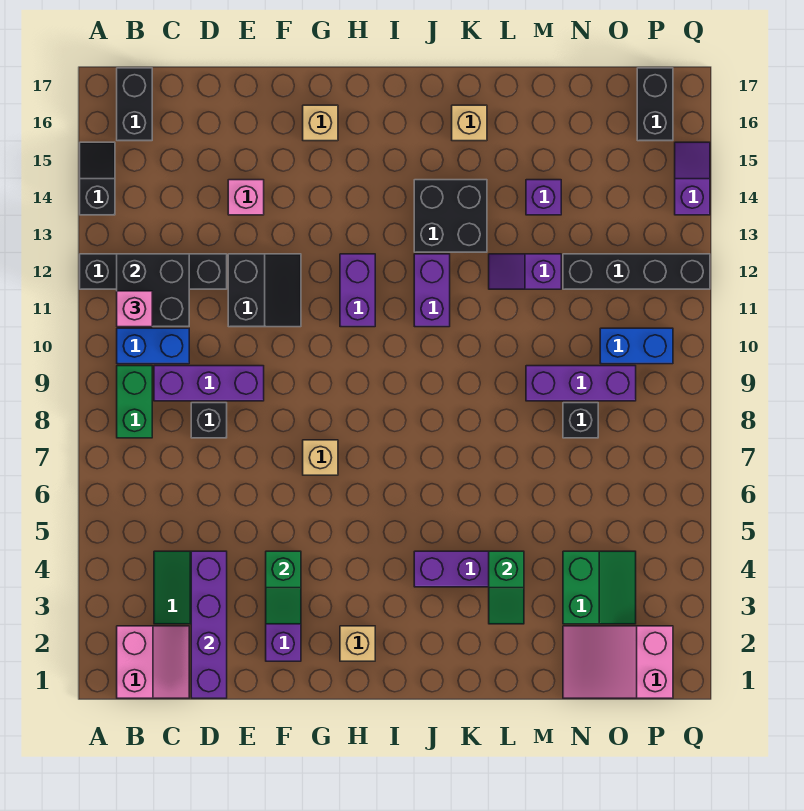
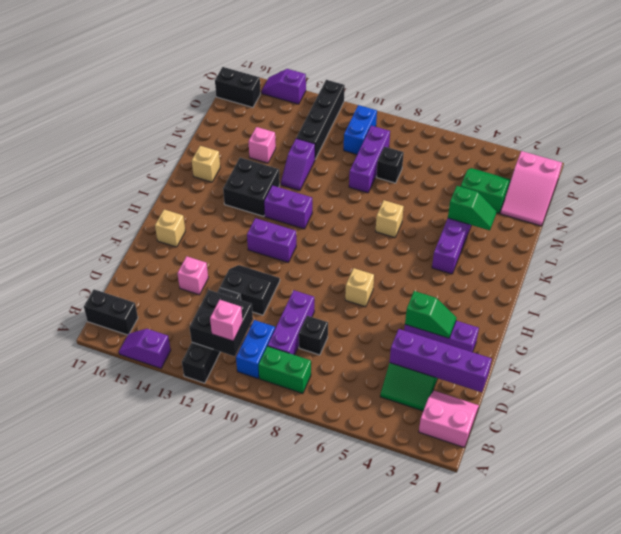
black 1x2 slope [80,142,115,215] -> purple 1x2 slope [119,329,171,368]
tan 1x1 brick [340,626,375,661] -> tan 1x1 brick moved to [376,200,404,238]
purple 1x1 brick [526,180,561,215] -> pink 1x1 brick [249,127,276,163]

